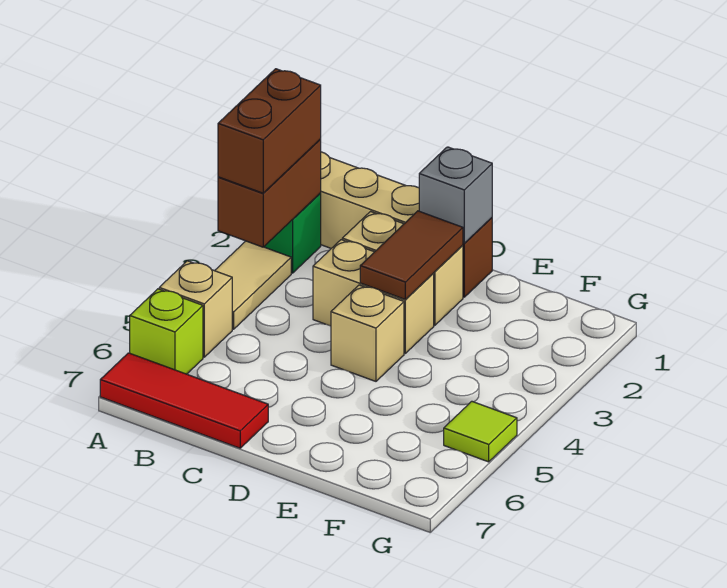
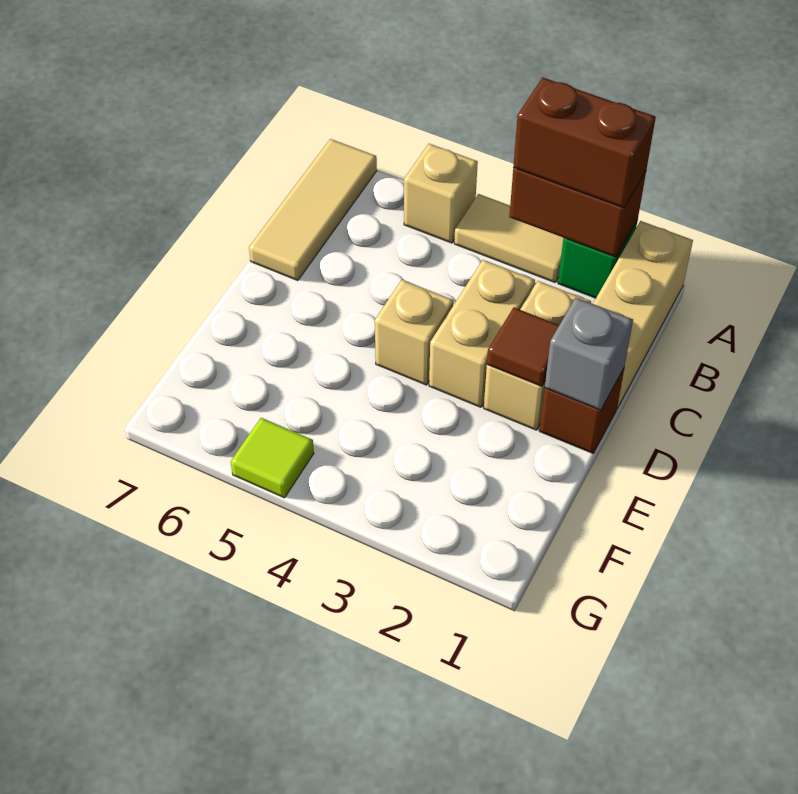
lime 1x1 brick [130,289,203,374] -> none
red 1x3 tile [100,353,268,448] -> tan 1x3 tile [249,139,377,281]
brown 1x2 tile [360,211,463,299] -> brown 1x1 tile [487,308,559,386]

